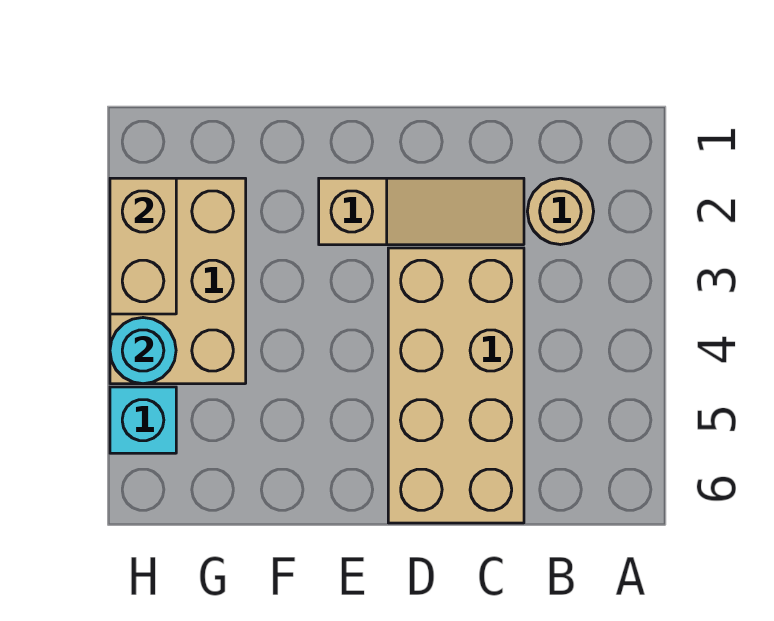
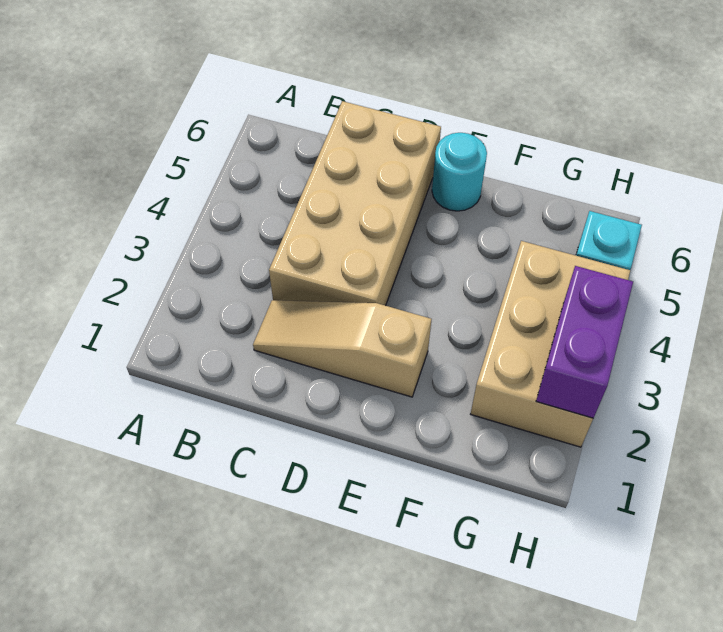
tan 1x1 round brick [527,178,594,245] -> none
tan 1x2 brick [110,178,176,314] -> purple 1x2 brick [536,266,633,418]
cyan 1x1 round brick [110,318,176,384] -> cyan 1x1 round brick moved to [432,133,487,211]

